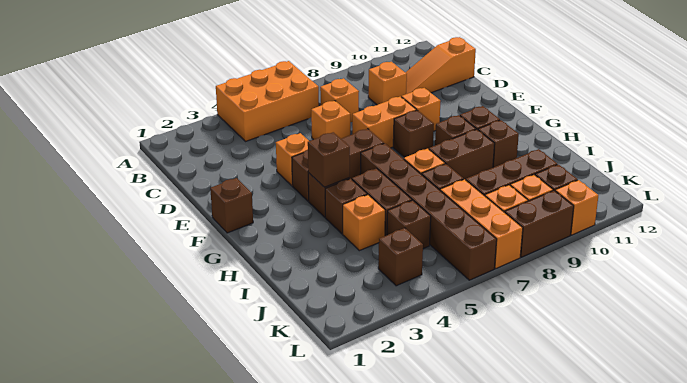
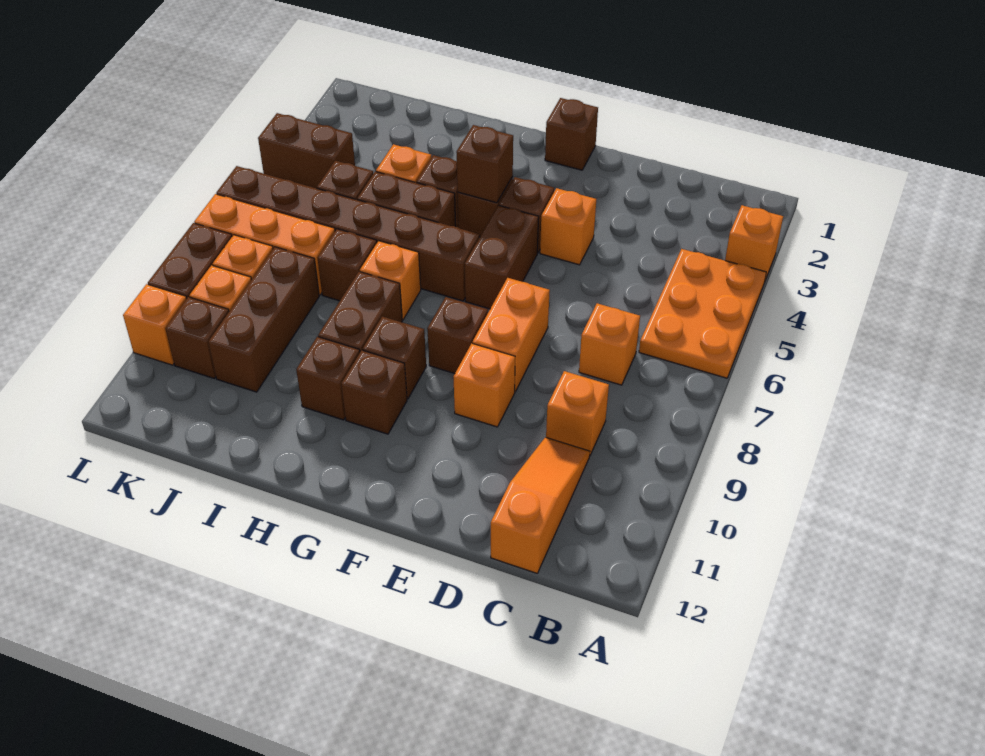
orange 2x3 brick [216,61,319,141] -> orange 2x3 plate [639,249,766,378]
orange 1x1 brick [311,101,350,140] -> orange 1x1 brick moved to [725,205,783,280]
brown 1x1 brick [378,228,423,286] -> brown 1x2 brick [258,113,355,188]

